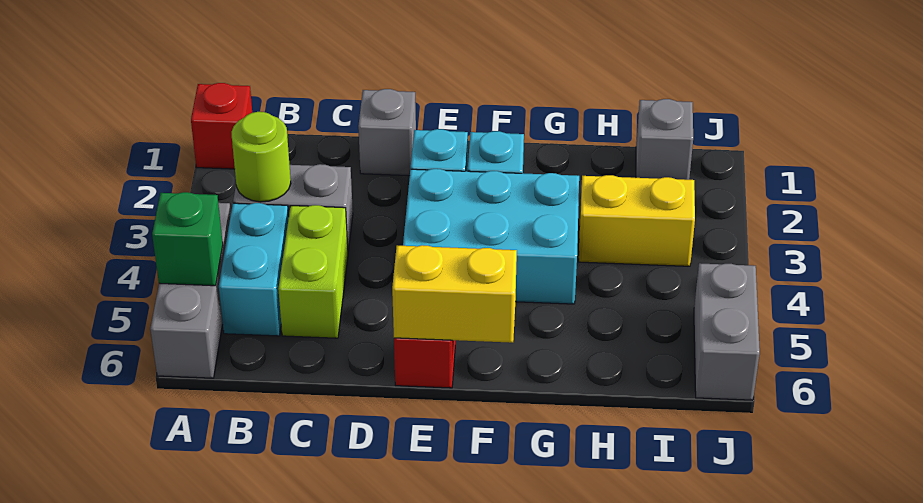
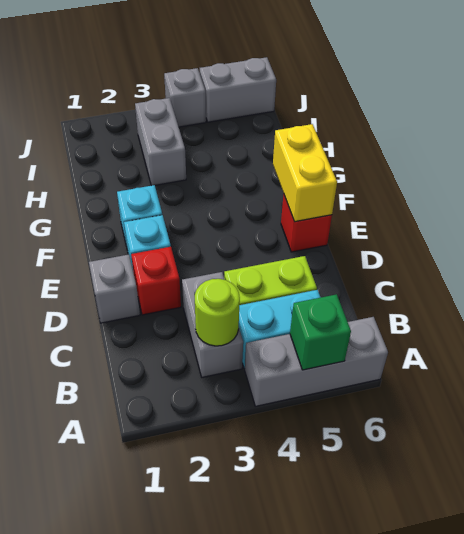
red 1x1 brick [191,83,252,169] -> red 1x1 brick moved to [131,247,181,315]
cyan 2x3 brick [403,169,579,304] -> none
yellow 1x2 brick [579,175,695,266] -> grey 1x2 brick [135,98,186,186]
grey 1x1 brick [636,99,693,180] -> grey 1x1 brick moved to [164,68,206,127]

